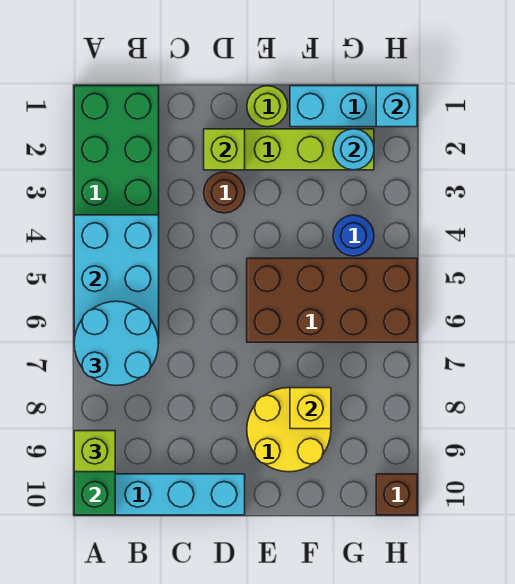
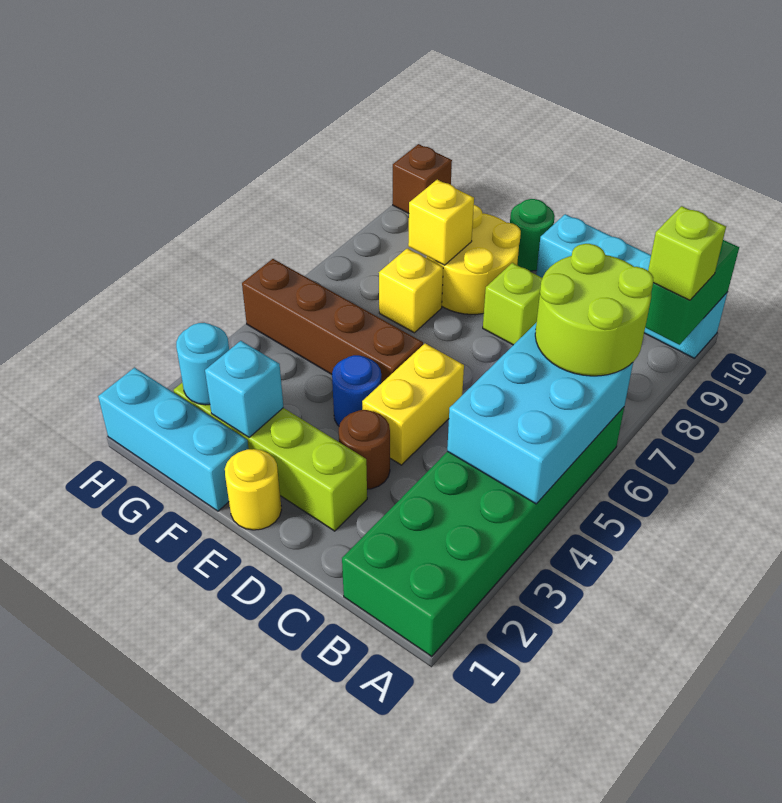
cyan 2x2 round brick [74,301,158,386] -> lime 2x2 round brick [535,244,653,376]
lime 1x1 brick [204,129,245,170] -> lime 1x1 brick moved to [483,263,542,345]
none -> yellow 1x2 brick [362,344,464,465]
lime 1x1 round brick [247,86,288,127] -> yellow 1x1 round brick [225,449,281,530]
brown 2x4 brick [247,258,417,342] -> brown 1x4 brick [242,259,423,383]
none -> green 1x1 round brick [510,199,555,271]
none -> yellow 1x1 brick [379,248,443,333]
blue 1x1 round brick [333,215,374,256] -> blue 1x1 round brick moved to [332,355,381,426]
cyan 1x1 brick [376,86,417,127] -> cyan 1x1 brick moved to [205,341,284,438]

